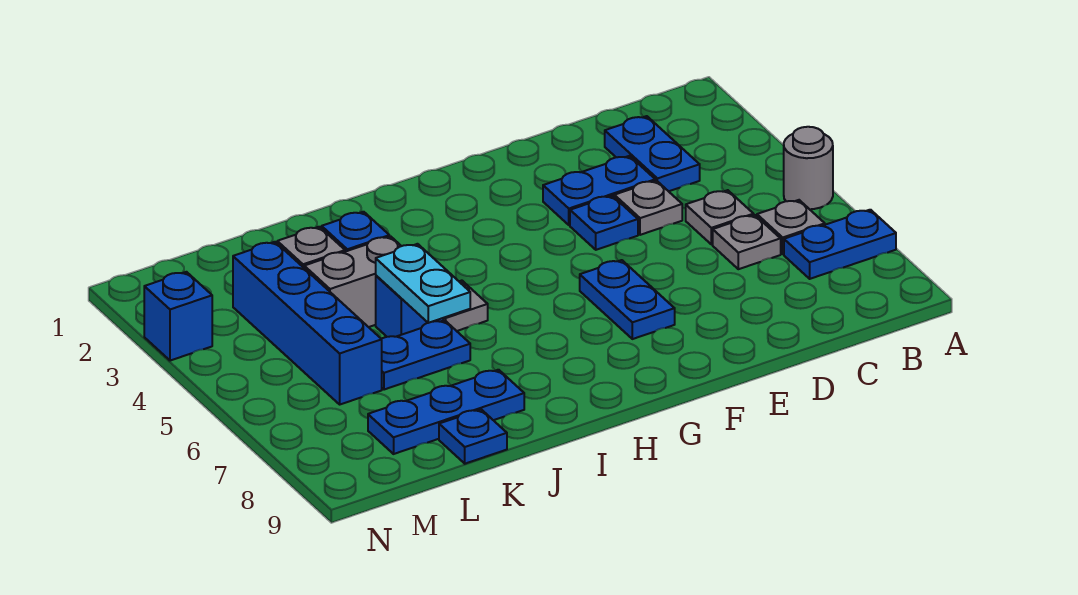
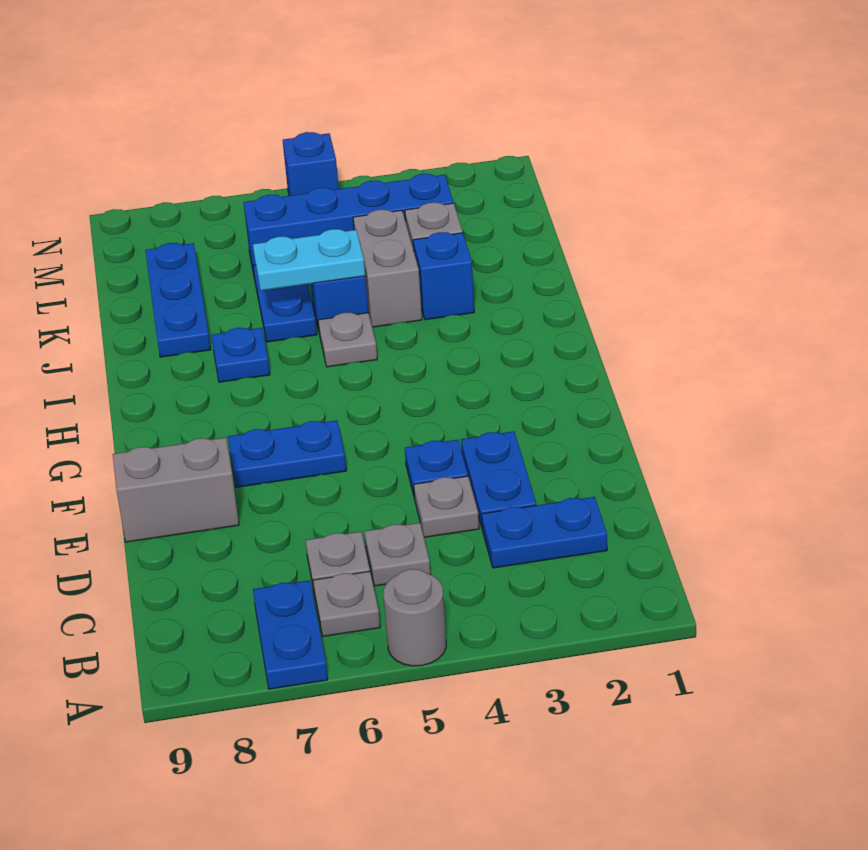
none -> grey 1x2 brick [113,438,239,542]
blue 1x1 plate [439,409,507,464] -> blue 1x1 plate moved to [212,328,270,382]
blue 1x1 brick [144,272,212,361] -> blue 1x1 brick moved to [283,132,339,196]

